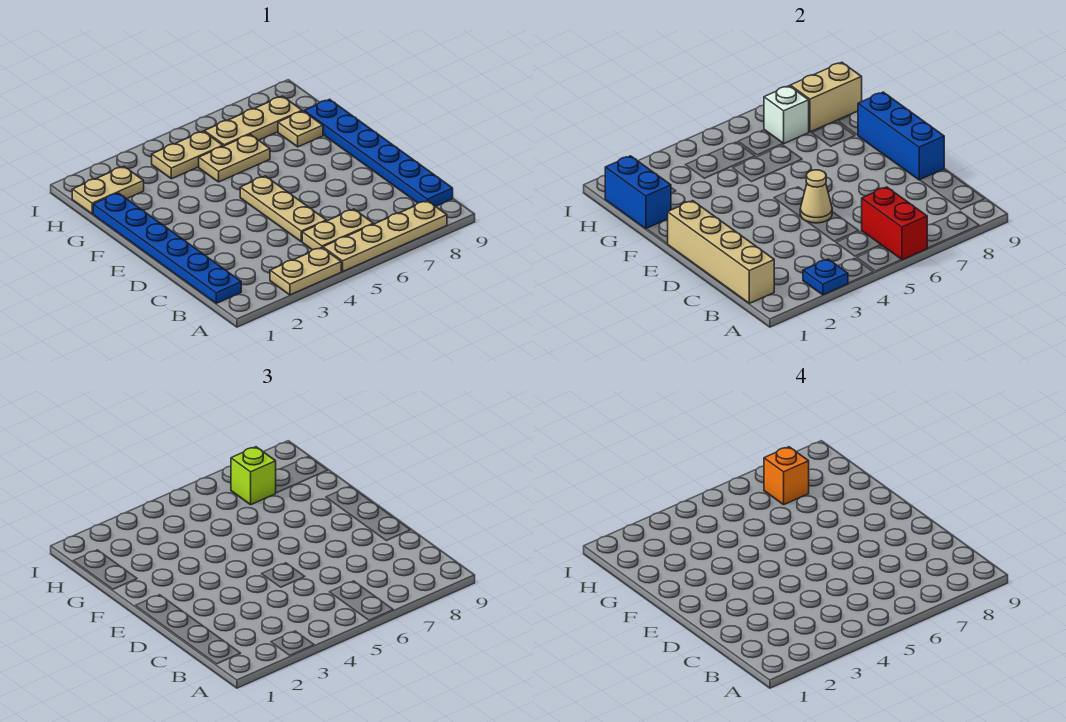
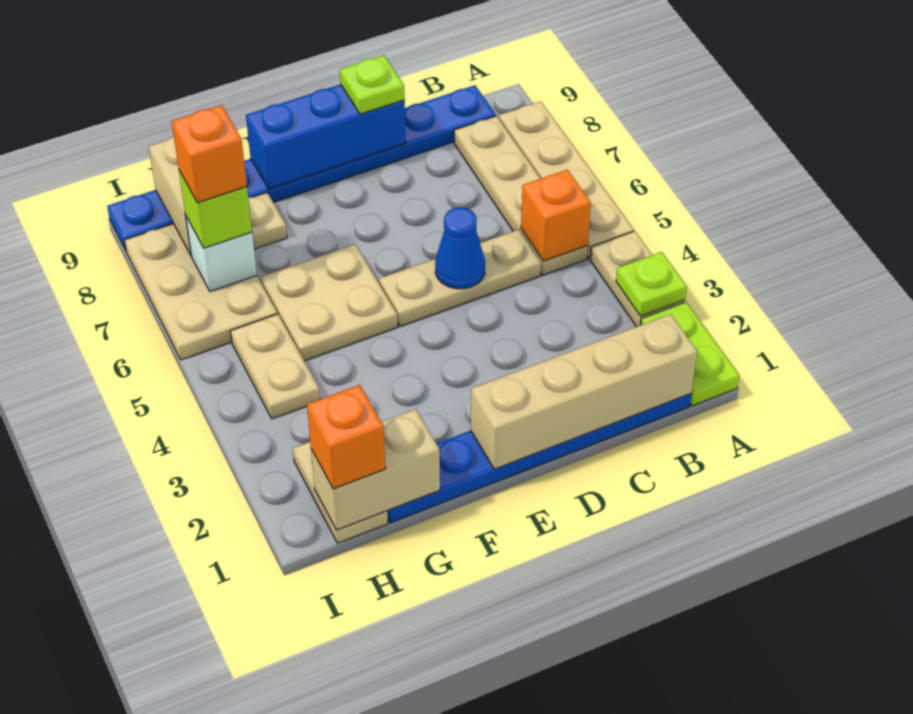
none -> lime 1x2 plate [641,302,739,406]
blue 1x1 plate [803,259,848,295] -> lime 1x1 plate [616,252,687,316]
red 1x2 brick [862,187,927,260] -> none
tan 1x2 plate [302,209,374,250] -> tan 1x4 plate [454,116,588,275]
none -> orange 1x1 brick [521,170,591,261]
blue 1x6 plate [304,99,453,206] -> blue 1x8 plate [107,85,496,252]
tan 1x1 cone [800,170,832,223] -> blue 1x1 cone [435,207,485,289]
none -> lime 1x1 plate [340,55,405,114]
blue 1x2 brick [605,156,671,229] -> tan 1x2 brick [311,409,440,530]
tan 1x2 plate [199,134,270,182] -> tan 2x2 plate [260,244,398,361]
none -> orange 1x1 brick [307,385,385,489]
tan 1x3 plate [205,96,302,146] -> tan 2x3 plate [125,224,277,360]

